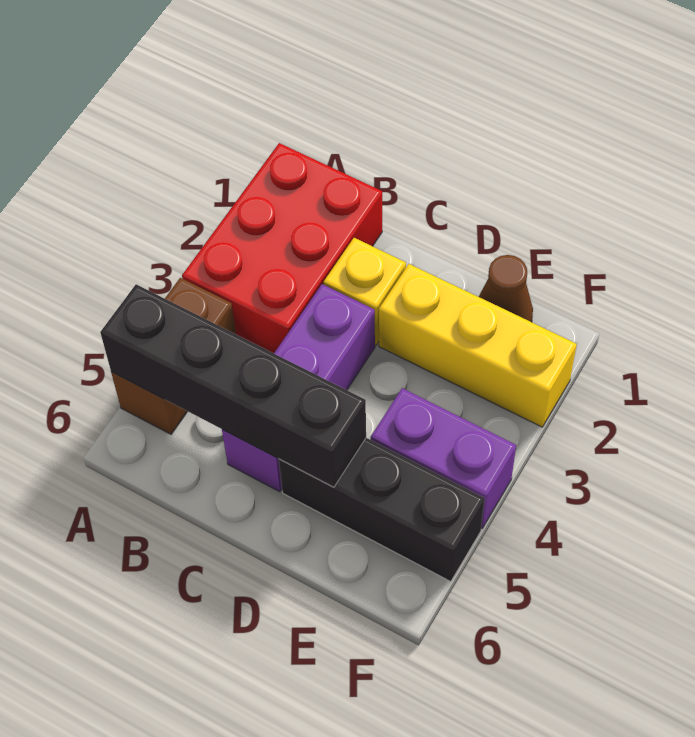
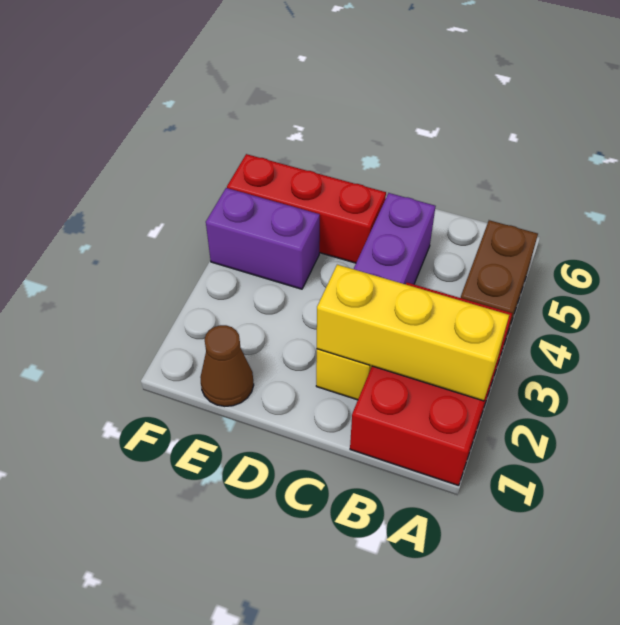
black 1x4 brick [100,284,366,487] -> none
yellow 1x3 brick [379,264,577,427] -> yellow 1x3 brick moved to [317,265,509,401]
black 1x3 brick [279,438,485,582] -> red 1x3 brick [227,154,386,263]

